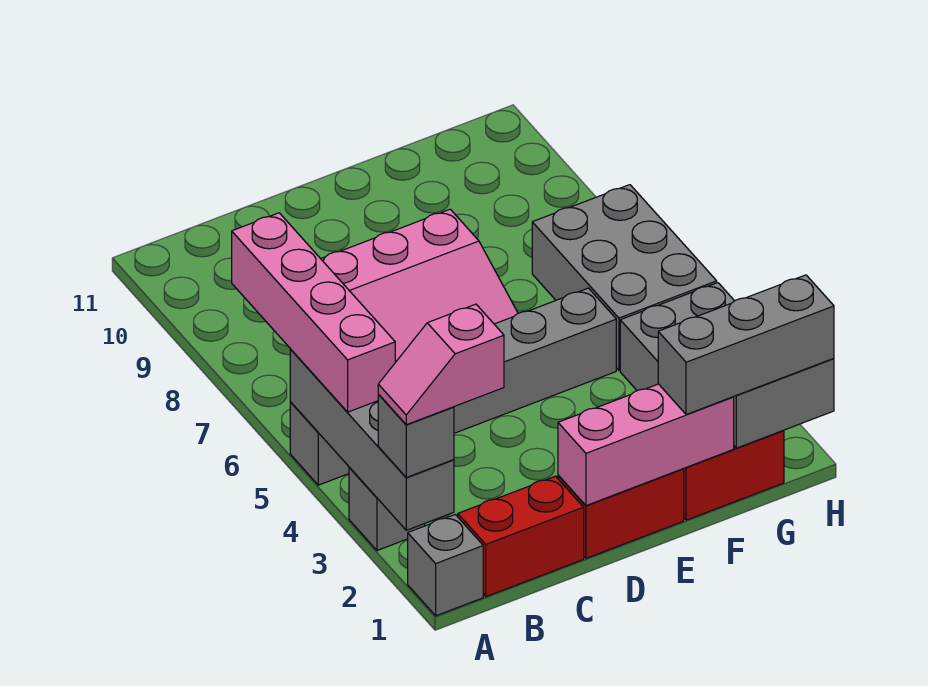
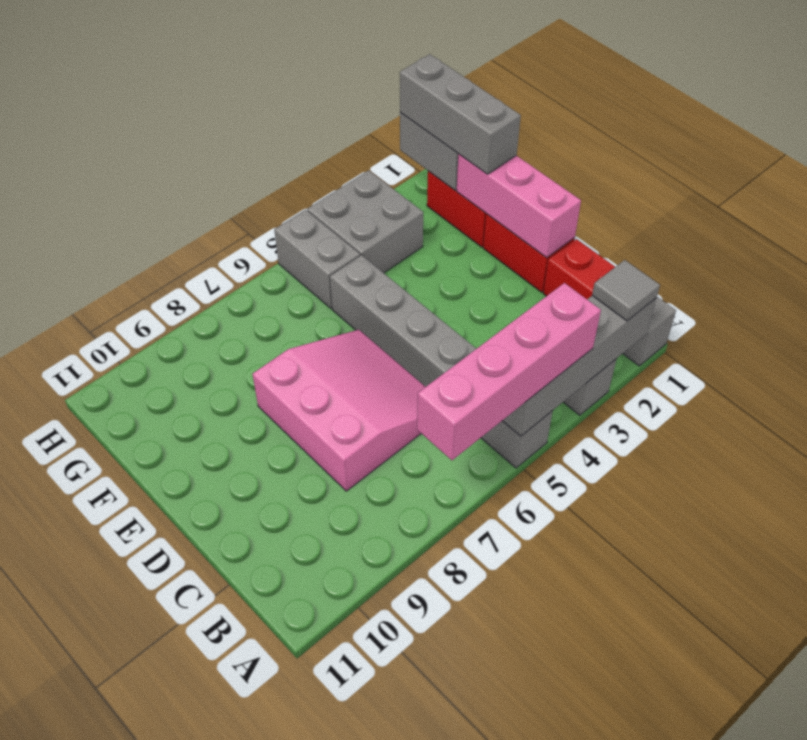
grey 1x1 brick [378,395,454,477] -> grey 1x1 tile [592,260,660,321]
pink 1x2 slope [378,304,504,425] -> none
grey 2x3 brick [532,185,717,370] -> grey 1x2 brick [274,210,360,309]

